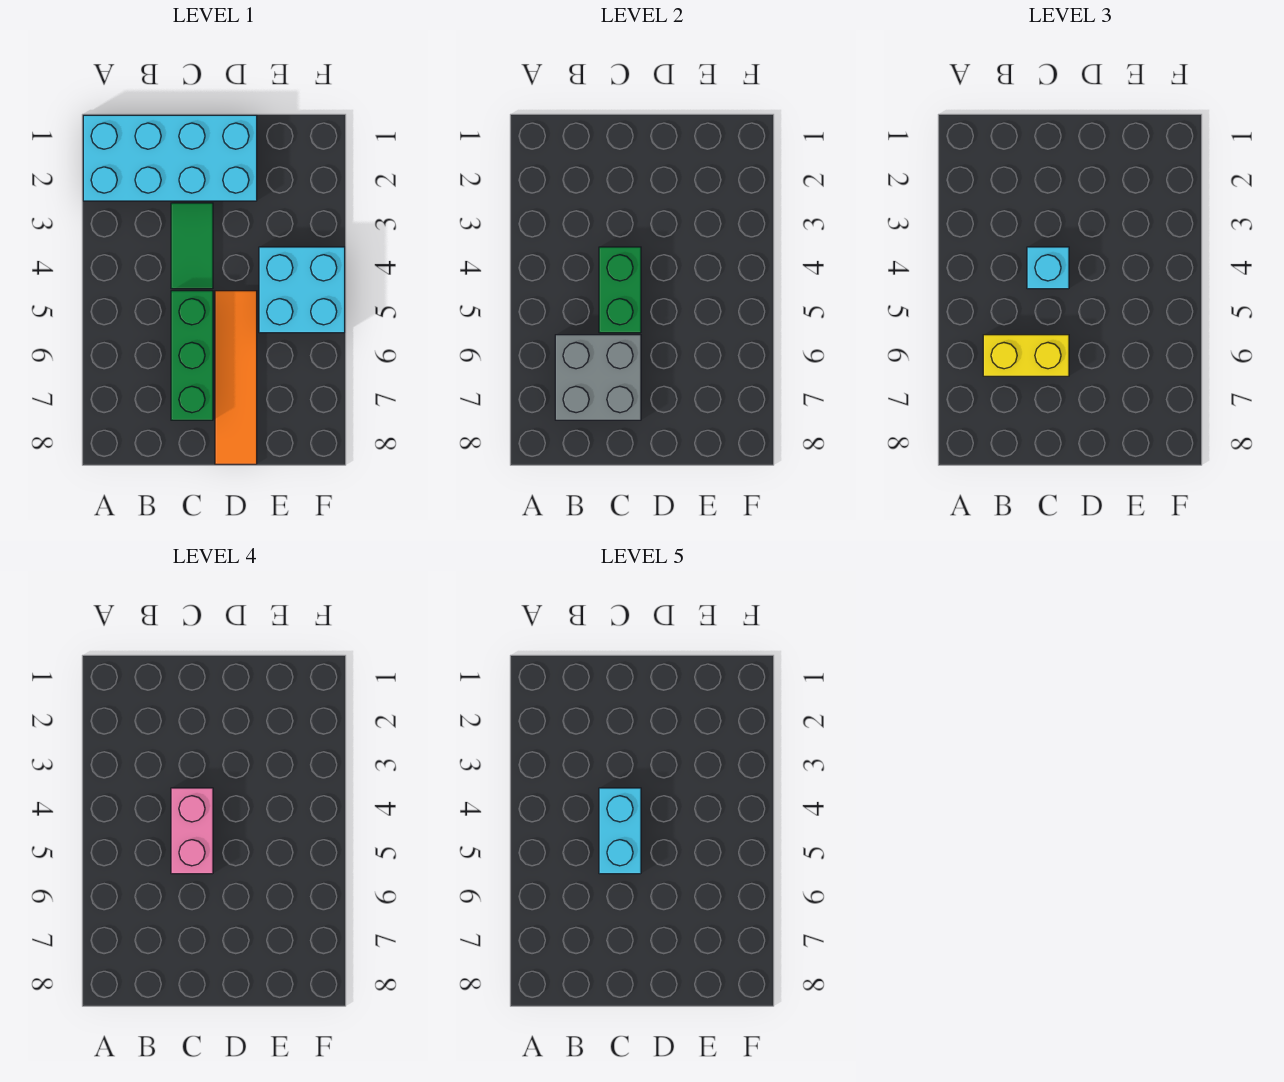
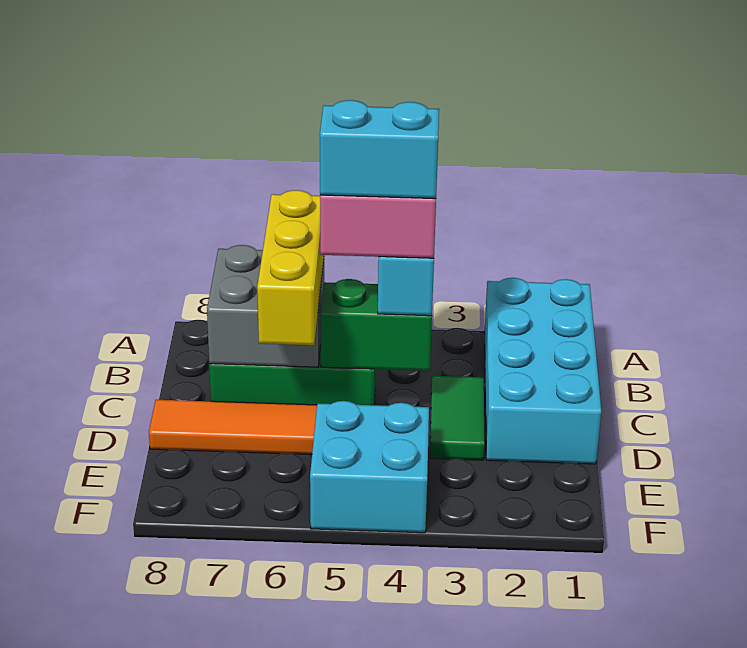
yellow 1x2 brick [983,335,1069,376] -> yellow 1x3 brick [257,190,324,345]
green 1x2 tile [171,203,213,289] -> green 1x2 tile turned to [430,376,484,460]

